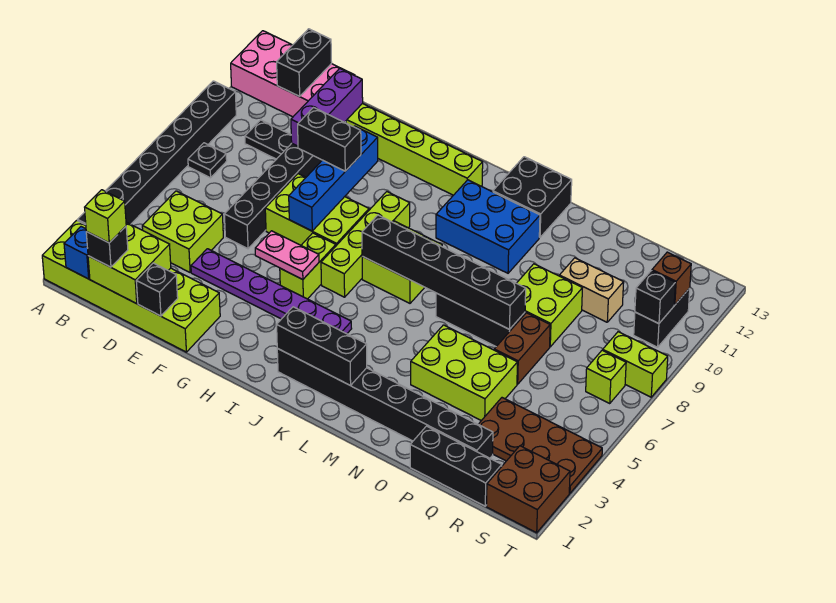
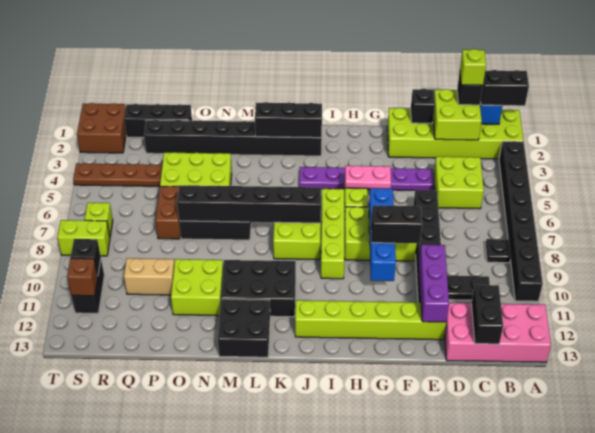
none -> black 1x2 brick [481,70,529,106]
blue 2x3 brick [436,180,540,273] -> black 2x3 brick [221,260,296,317]
lime 2x2 brick [517,264,582,347] -> lime 2x2 brick moved to [171,259,223,316]
brown 2x4 plate [478,398,602,493] -> brown 1x4 plate [73,163,162,186]

